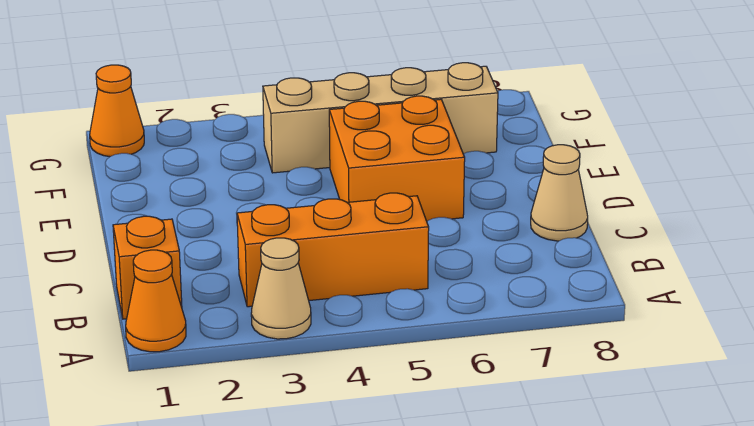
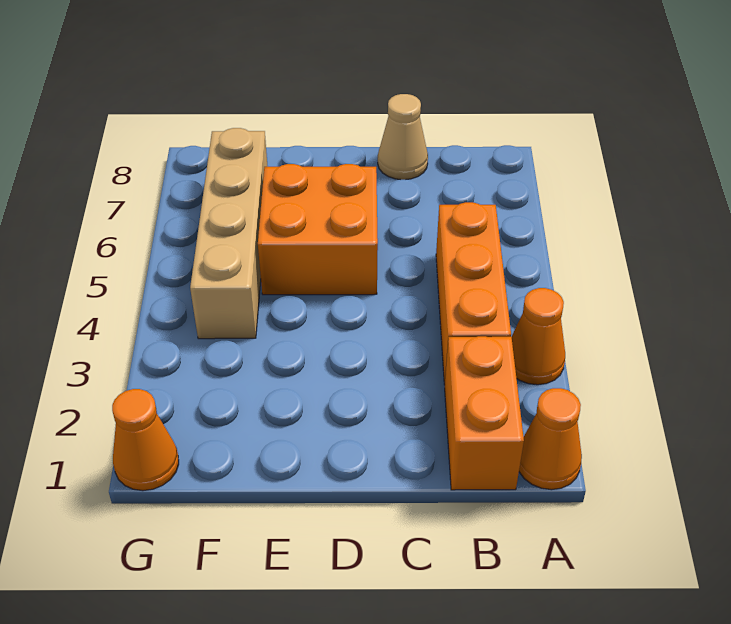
tan 1x1 cone [251,238,311,339] -> orange 1x1 cone [512,288,565,385]
orange 1x1 brick [113,216,182,319] -> orange 1x2 brick [445,336,524,490]

